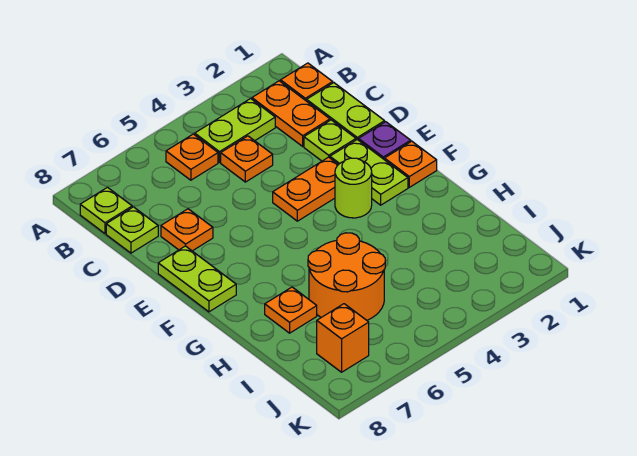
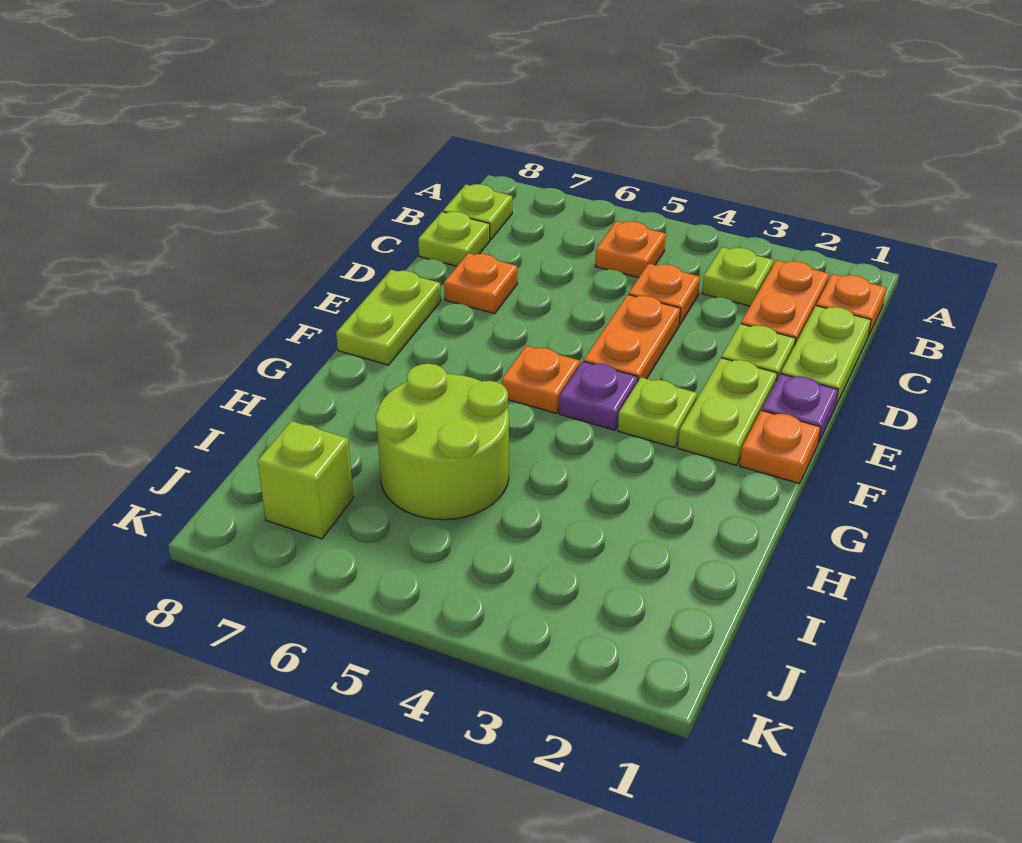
lime 1x2 plate [195,99,275,162] -> lime 1x1 plate [702,247,773,306]
orange 1x2 plate [273,157,338,221] -> orange 1x2 plate turned to [584,295,680,381]
lime 1x1 round brick [335,158,372,218] -> lime 1x1 plate [618,377,697,448]
none -> purple 1x1 plate [559,361,638,430]
orange 2x2 round brick [308,233,385,320] -> lime 2x2 round brick [376,364,509,520]
orange 1x1 plate [265,287,317,333] -> orange 1x1 plate moved to [502,346,580,413]
orange 1x1 brick [317,304,369,372] -> lime 1x1 brick [258,421,353,539]

